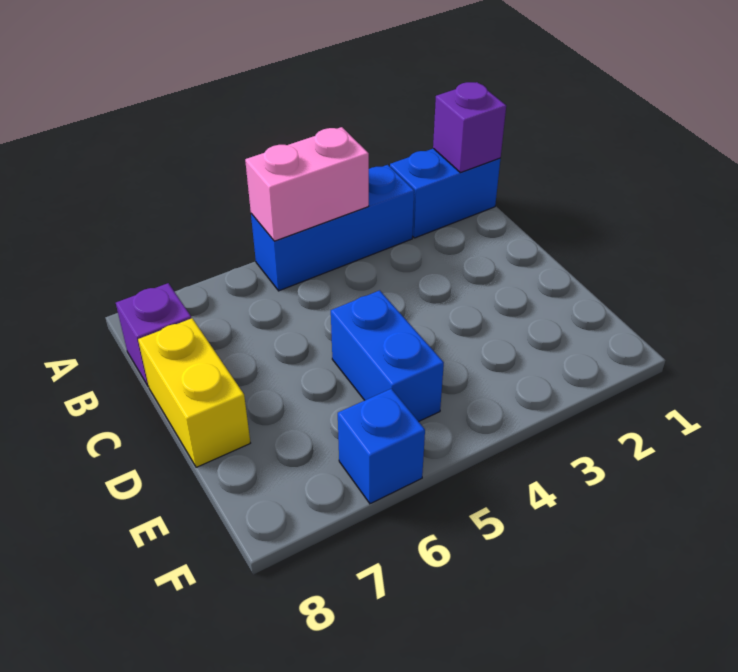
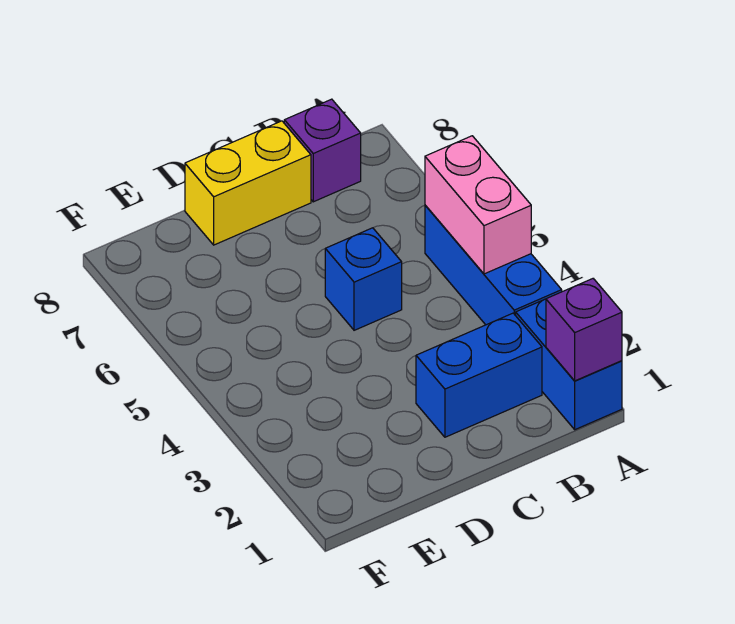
blue 1x2 brick [331,290,444,422] -> blue 1x2 brick moved to [416,313,542,437]
blue 1x1 brick [338,389,425,504] -> blue 1x1 brick moved to [325,228,402,330]

